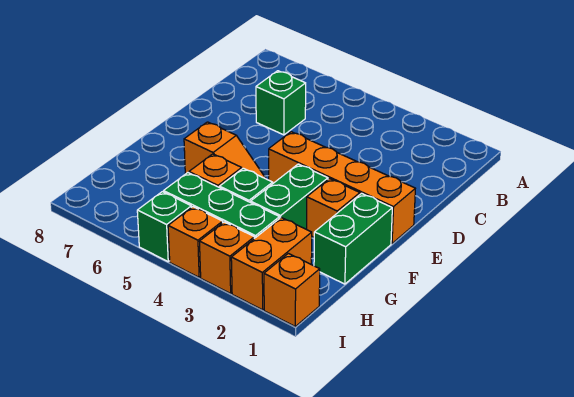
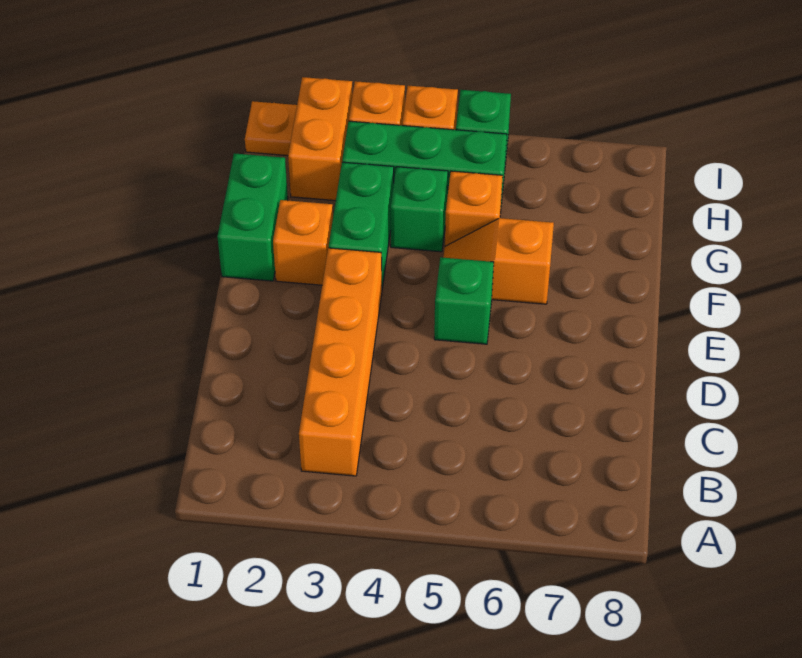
green 1x1 brick [256,71,306,135] -> green 1x1 brick moved to [434,257,494,344]
orange 1x4 brick [269,132,415,244] -> orange 1x4 brick turned to [299,248,382,476]
orange 1x1 brick [264,253,320,326] -> orange 1x1 plate [245,101,297,156]

